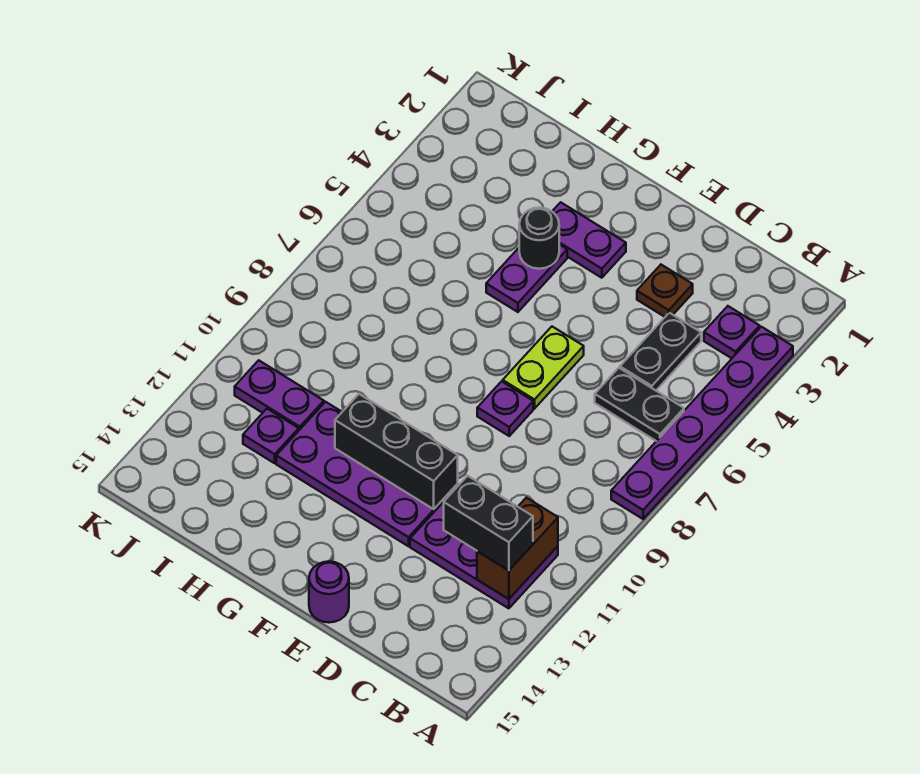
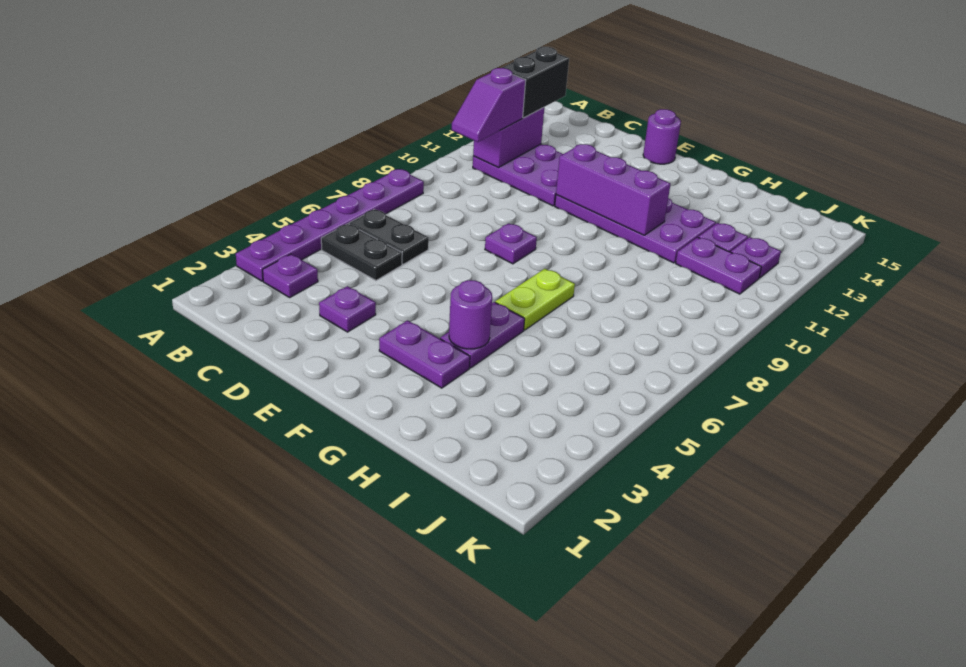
none -> purple 1x2 slope [452,68,526,142]
brown 1x2 brick [477,498,558,599] -> purple 1x2 brick [473,108,544,168]
black 1x2 brick [444,476,533,571] -> black 1x2 brick turned to [502,47,569,118]
black 1x2 plate [620,313,701,390] -> black 1x2 plate turned to [321,224,402,280]
brown 1x1 plate [637,265,693,317] -> purple 1x1 plate [319,286,376,332]
lime 1x2 plate [503,327,584,409] -> lime 1x2 plate moved to [495,269,575,330]
black 1x3 brick [335,394,458,509] -> purple 1x3 brick [556,144,670,235]
black 1x1 round brick [519,208,559,269] -> purple 1x1 round brick [449,280,492,349]
none -> purple 1x1 plate [731,237,781,278]

